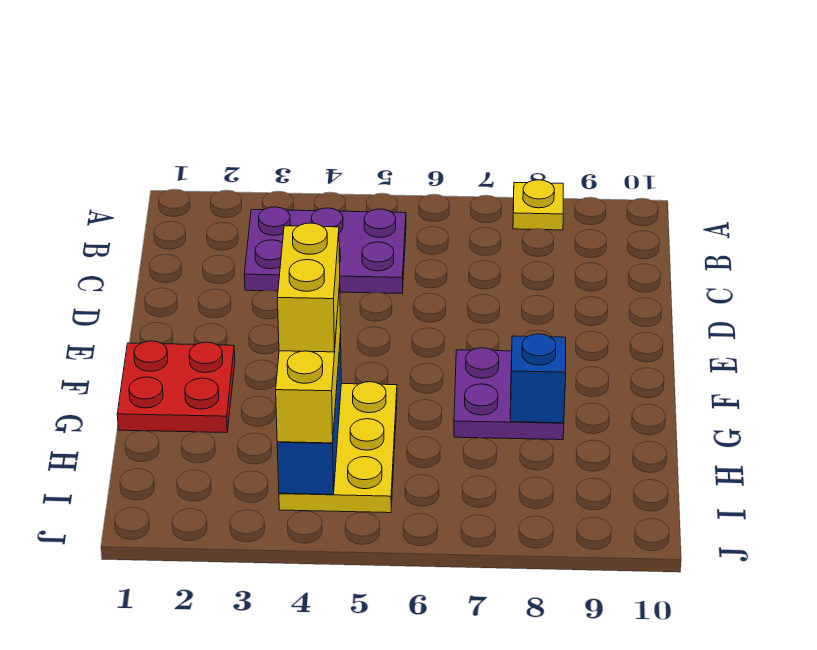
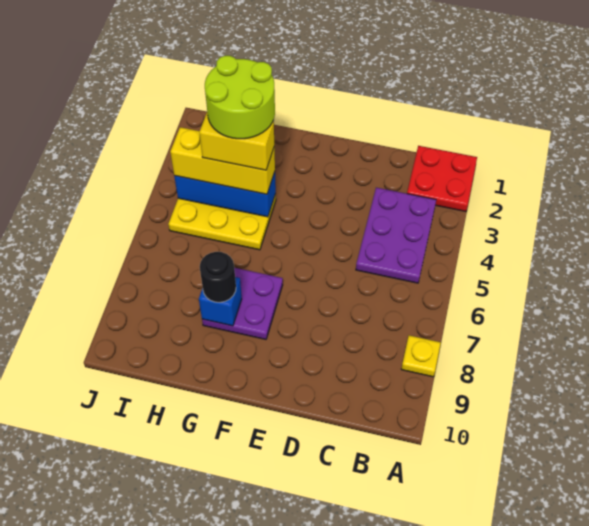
red 2x2 plate [117,341,235,433] -> red 2x2 plate moved to [407,146,477,211]
none -> lime 2x2 round brick [205,56,275,139]
none -> black 1x1 round brick [200,252,236,302]

